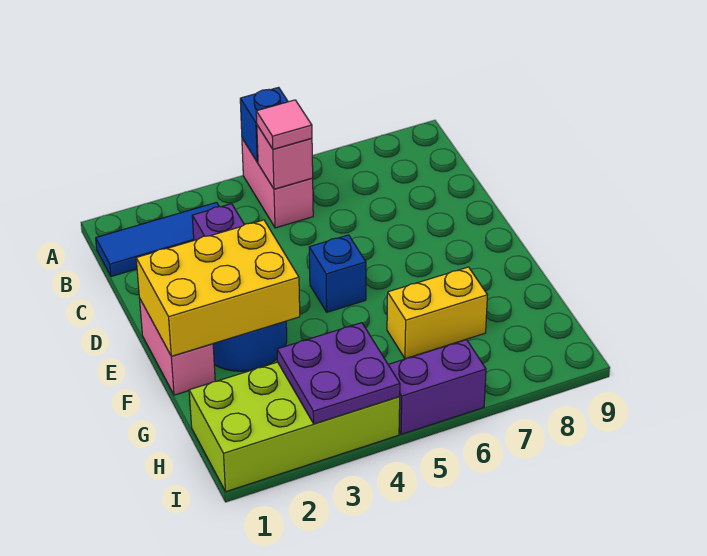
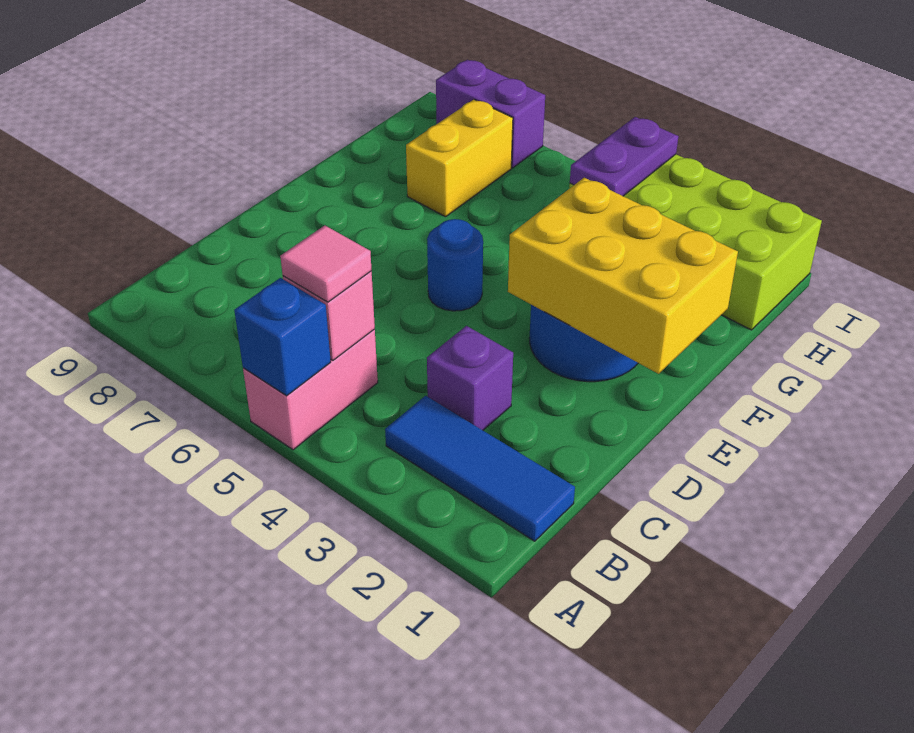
pink 1x2 brick [139,298,215,395] -> none
blue 1x1 brick [309,235,366,312] -> blue 1x1 round brick [427,219,483,311]
yellow 1x2 brick [387,267,487,359] -> yellow 1x2 brick turned to [406,100,513,217]
purple 2x2 plate [277,323,400,424] -> purple 1x2 plate [570,117,679,196]
purple 1x2 brick [388,340,486,434] -> purple 1x2 brick moved to [436,60,545,168]

